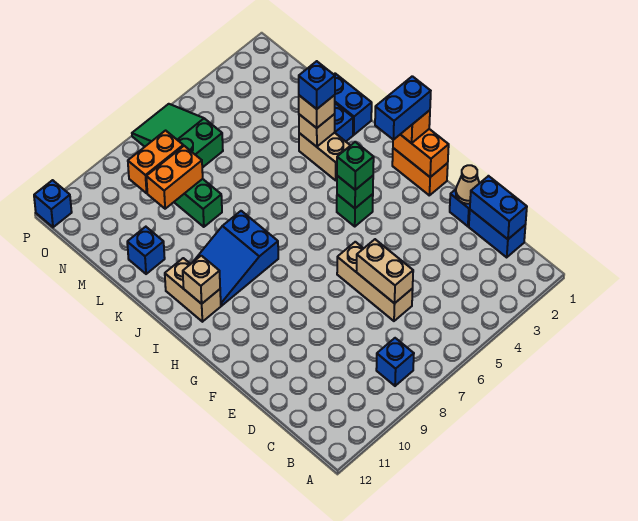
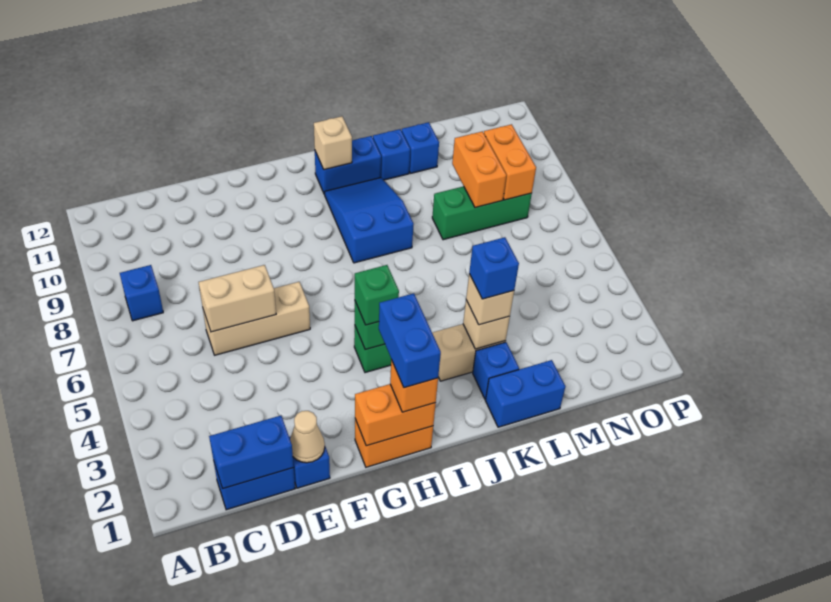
tan 1x2 brick [165,258,221,322] -> blue 1x2 brick [315,136,381,194]
green 2x3 slope [132,104,223,168] -> none
blue 1x1 brick [34,180,72,227] -> blue 1x1 brick moved to [373,129,410,180]

